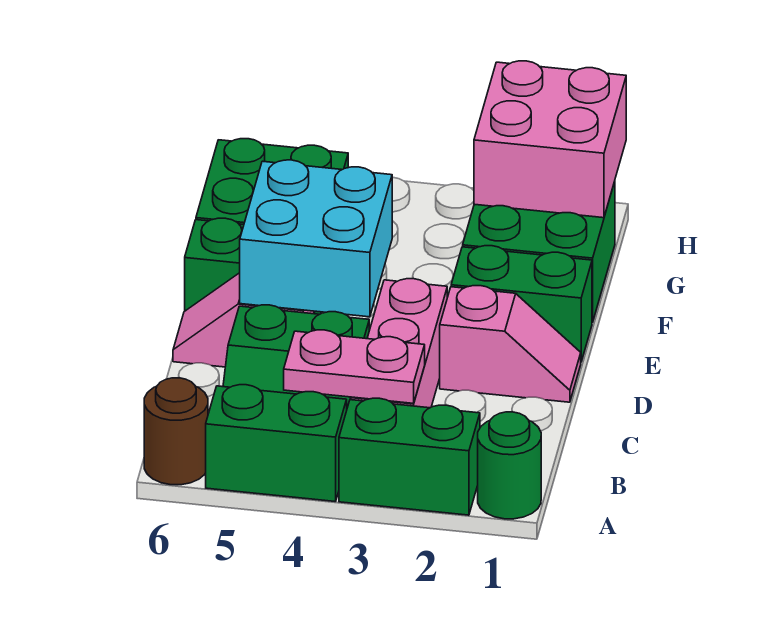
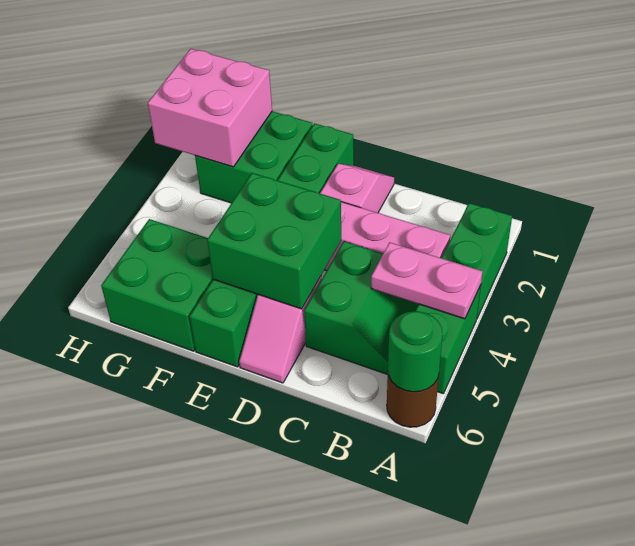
green 1x1 round brick [478,412,541,519] -> green 1x1 round brick moved to [388,311,443,392]
pink 1x2 plate [284,330,425,403] -> pink 1x2 plate turned to [371,242,483,319]
cyan 2x2 brick [240,160,392,317] -> green 2x2 brick [207,173,341,309]

